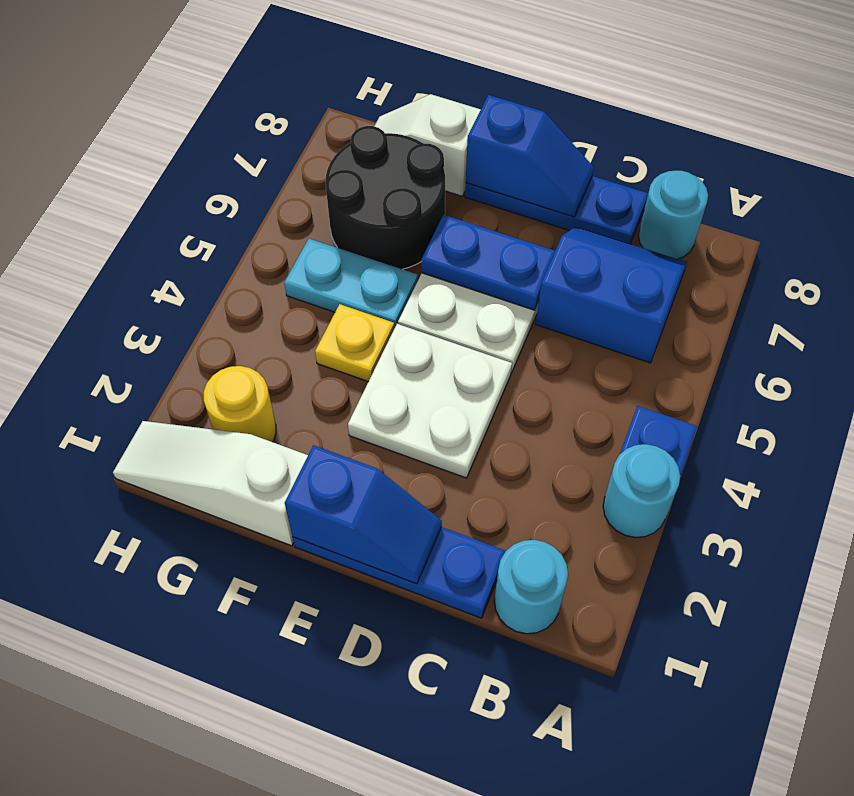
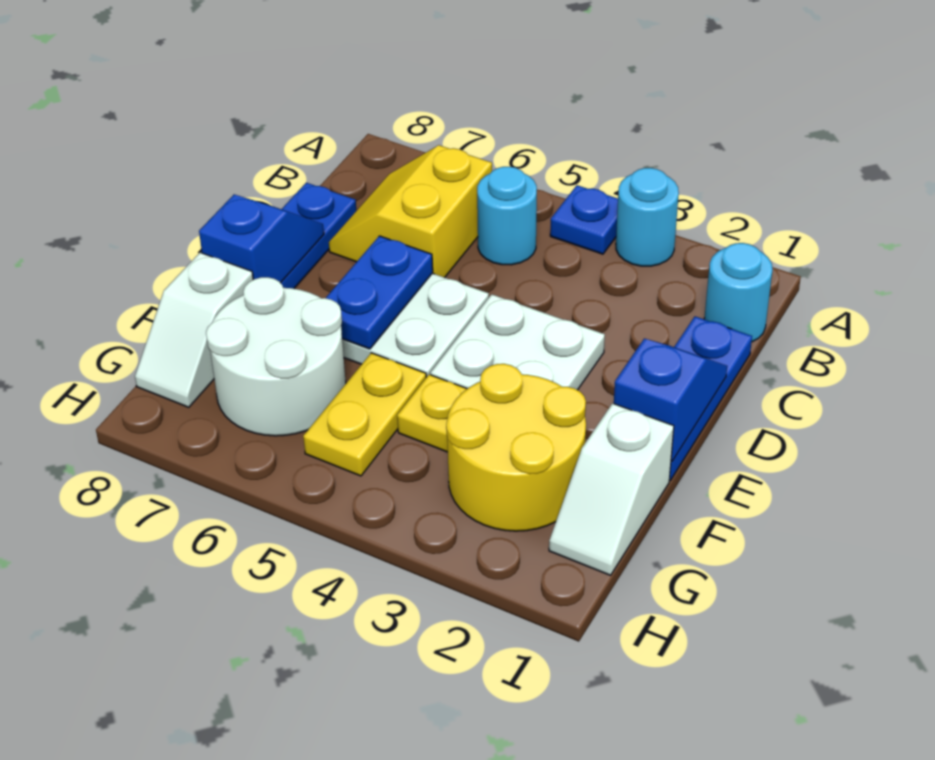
blue 2x2 slope [536,227,687,363] -> yellow 2x2 slope [329,145,492,278]
cyan 1x1 round brick [638,171,708,259] -> cyan 1x1 round brick moved to [477,167,537,265]
white 1x3 slope [113,421,308,546] -> white 1x2 slope [549,403,674,575]
cyan 1x2 plate [284,239,418,328] -> yellow 1x2 plate [303,353,426,476]
black 2x2 round brick [325,126,445,269] -> white 2x2 round brick [206,277,346,436]
yellow 1x1 round brick [204,366,276,442] -> yellow 2x2 round brick [446,364,586,531]

